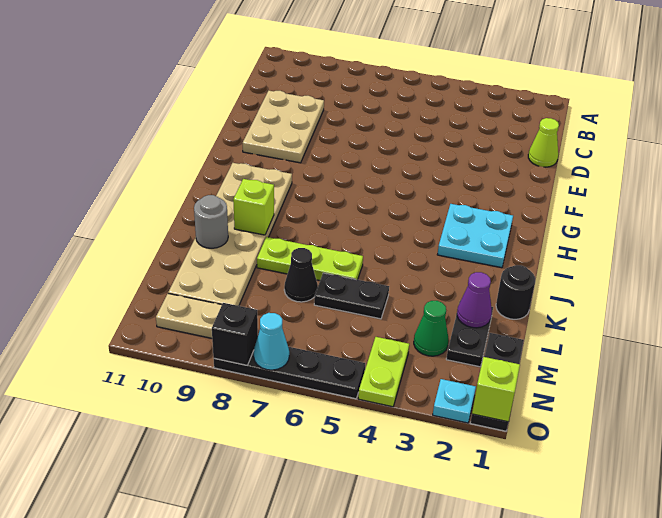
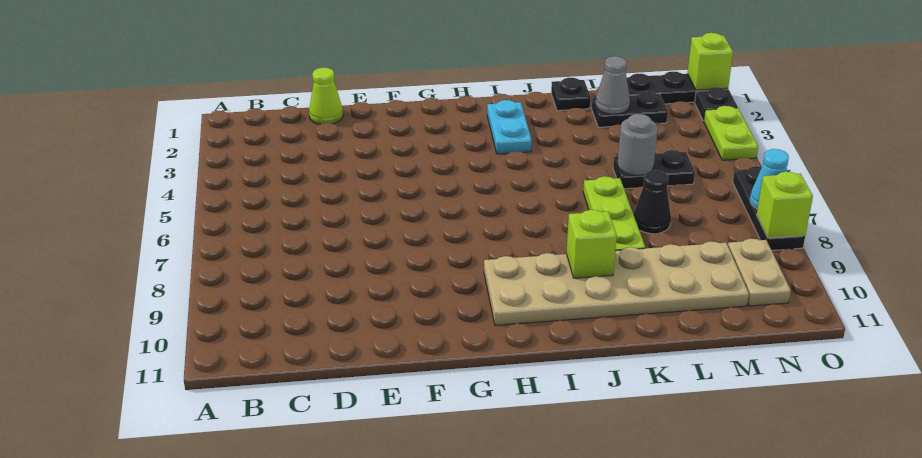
tan 2x3 plate [243,91,324,163] -> none
cyan 2x2 plate [437,204,513,268] -> cyan 1x2 plate [487,100,532,154]
black 1x1 round brick [496,265,535,319] -> black 1x1 plate [551,78,590,111]
grey 1x1 round brick [194,195,228,248] -> grey 1x1 round brick moved to [618,114,658,175]
purple 1x1 cone [457,272,492,328] -> grey 1x1 cone [596,56,630,114]
black 1x2 plate [314,273,389,319] -> black 1x2 plate turned to [613,150,695,189]
green 1x1 cone [414,301,448,356] -> none
lime 1x2 plate [358,337,409,407] -> lime 1x2 plate turned to [703,106,758,160]
cyan 1x1 plate [433,379,476,423] -> black 1x1 plate [695,87,738,120]
black 1x4 plate [214,347,365,399] -> black 1x3 plate [733,166,805,250]
black 1x1 brick [212,303,258,365] -> lime 1x1 brick [757,172,813,238]

